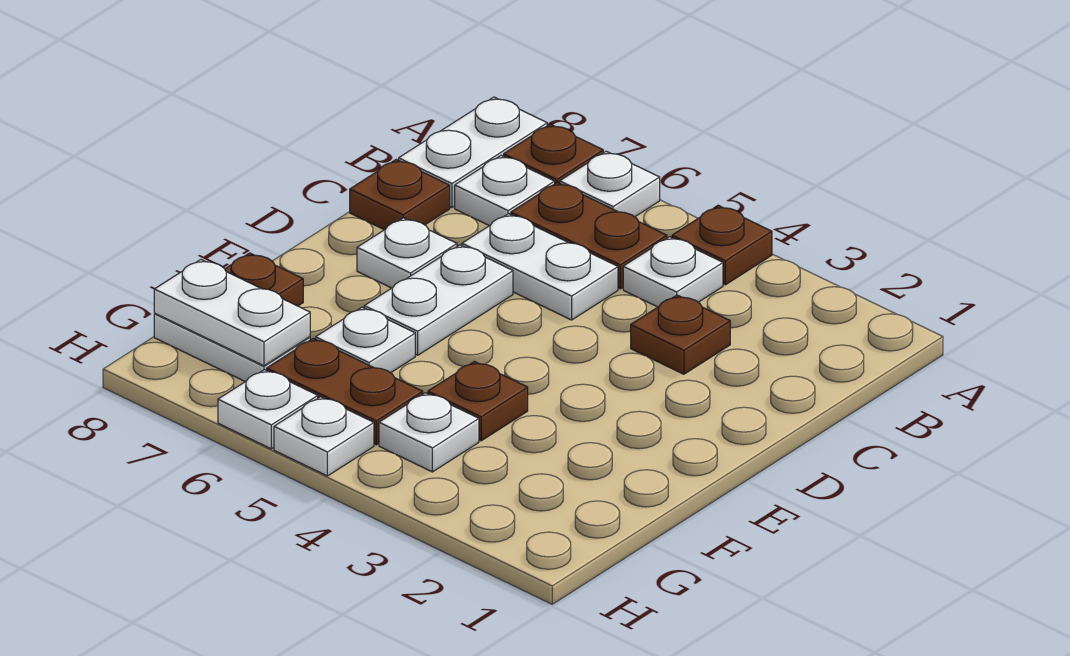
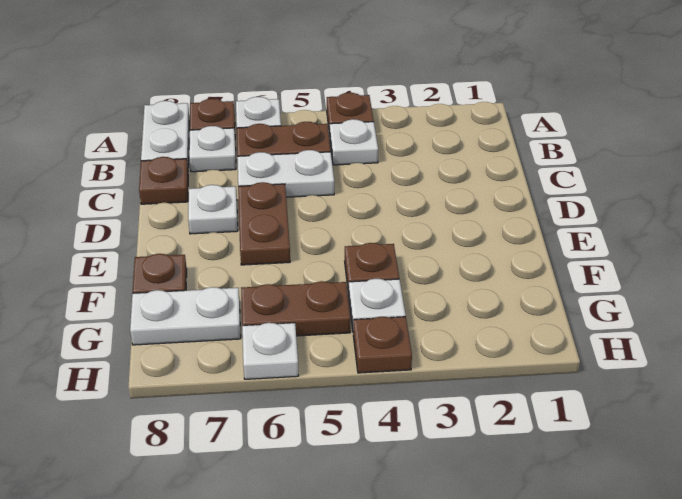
brown 1x1 plate [631,295,730,374] -> brown 1x1 plate moved to [353,317,412,373]
white 1x2 plate [364,245,513,355] -> brown 1x2 plate [238,182,290,265]
white 1x1 plate [316,307,415,373] -> none
white 1x2 plate [154,260,310,366] -> none
white 1x1 plate [274,397,374,476] -> none

